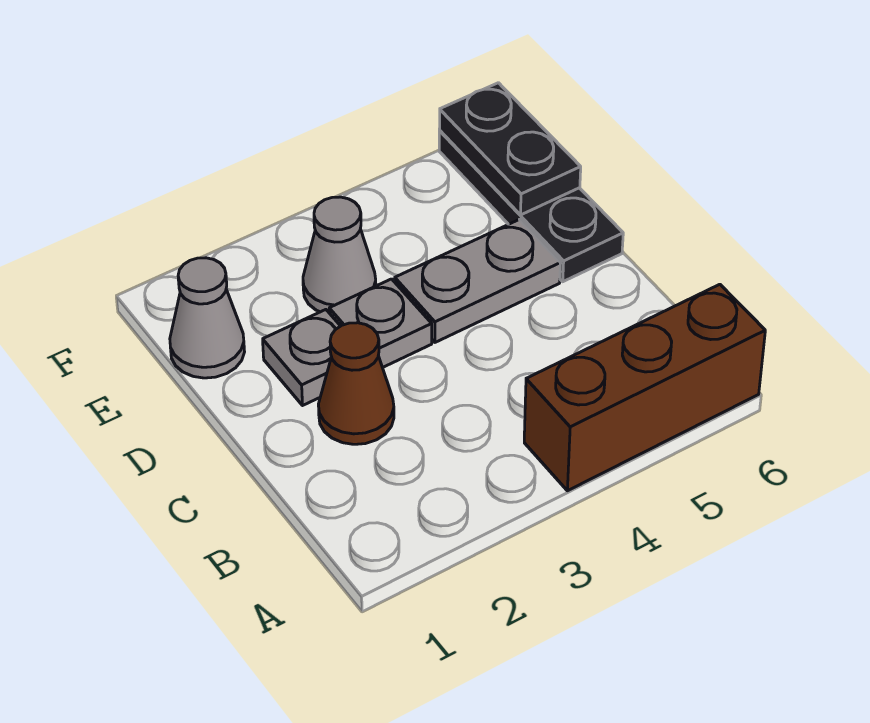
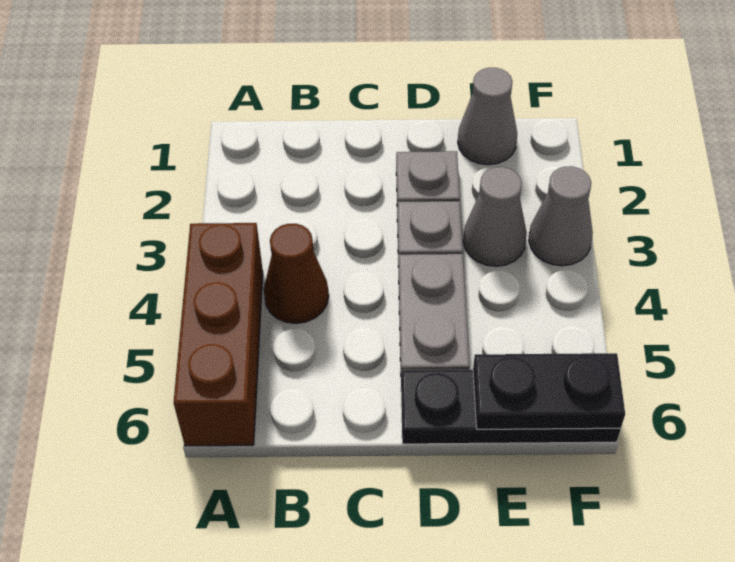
brown 1x1 cone [318,323,394,444] -> brown 1x1 cone moved to [264,224,329,324]
none -> grey 1x1 cone [529,166,593,266]

